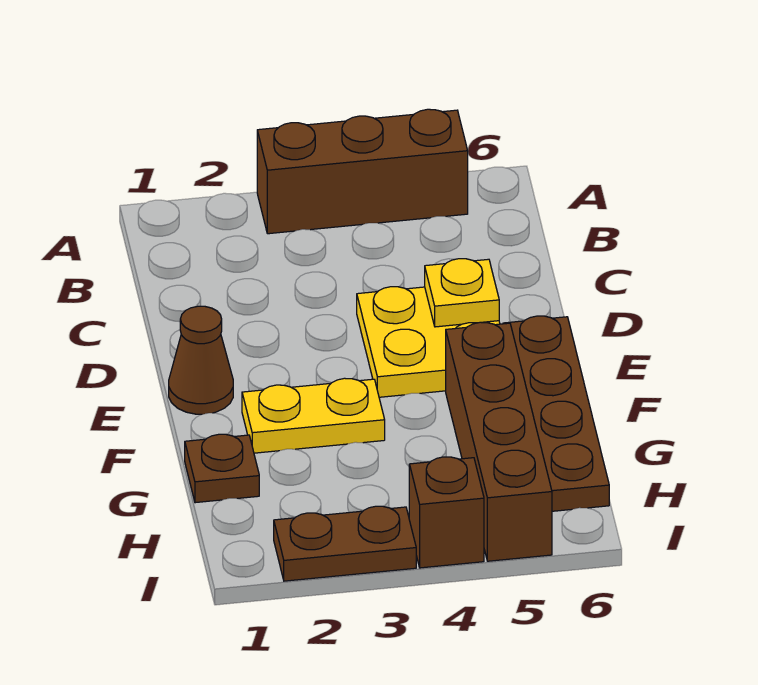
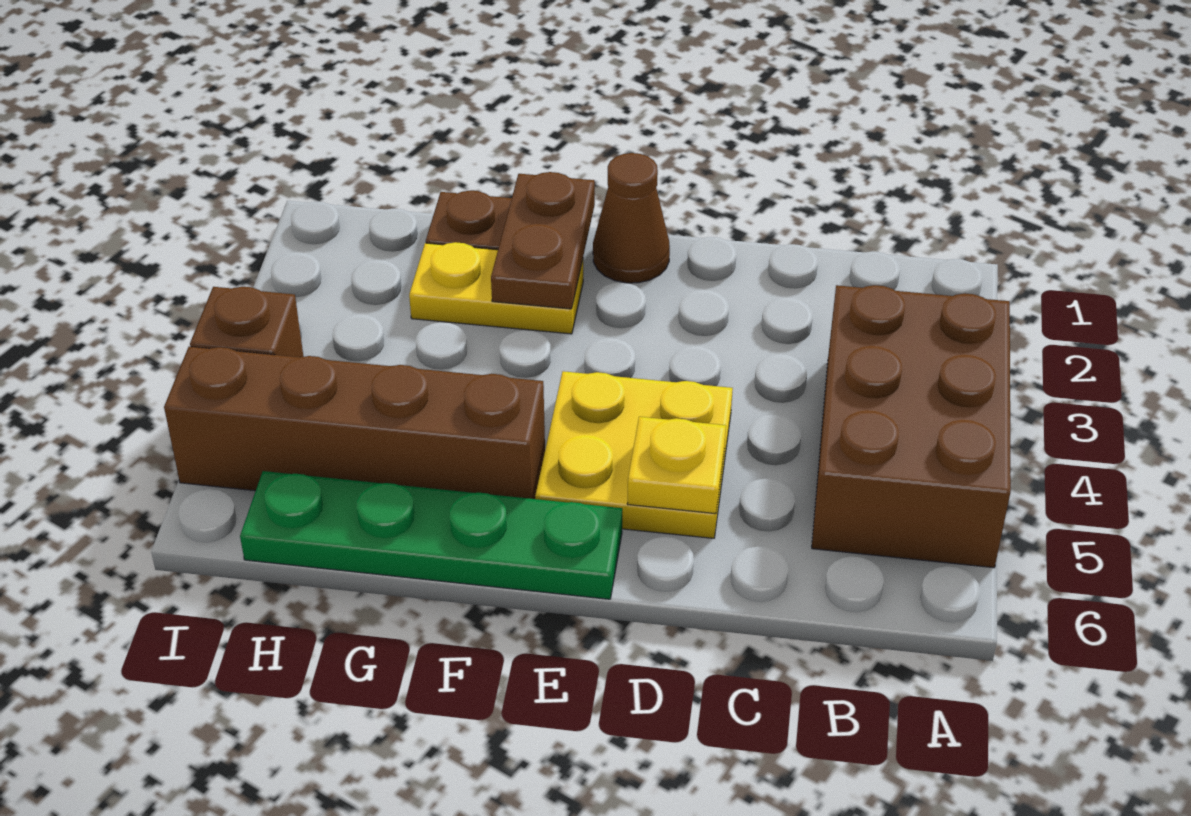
brown 1x3 brick [257,109,468,234] -> brown 2x3 brick [812,285,1011,568]
brown 1x4 plate [503,316,609,511] -> green 1x4 plate [240,471,622,599]
yellow 1x2 plate [242,378,385,453] -> yellow 1x2 plate turned to [409,242,583,334]
brown 1x2 plate [274,506,416,581] -> brown 1x2 plate moved to [491,172,595,309]

